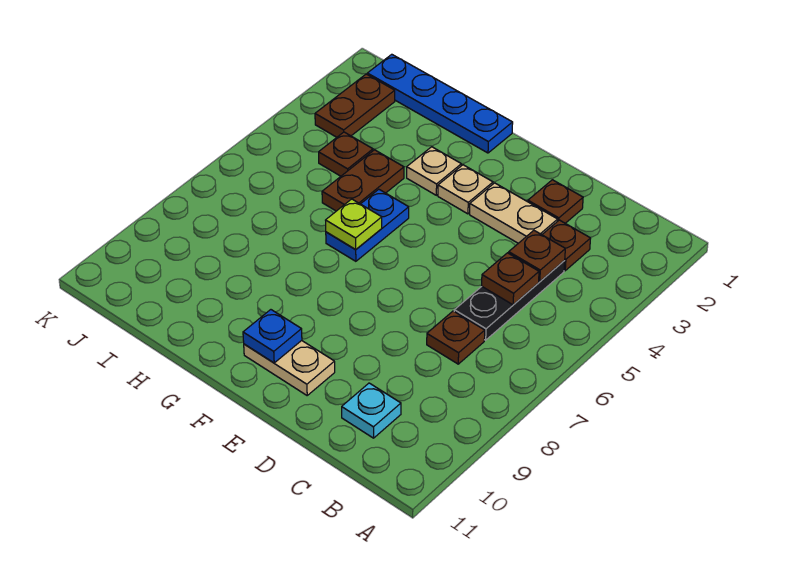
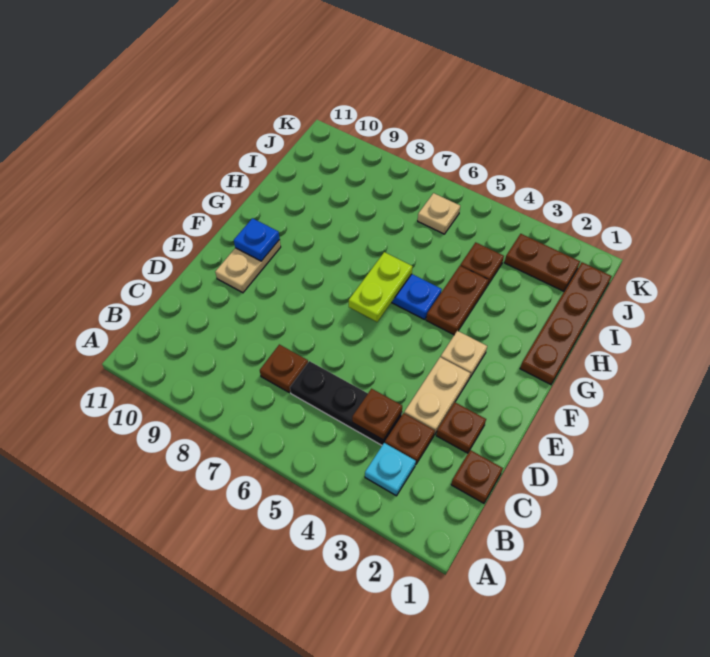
brown 1x1 plate [482,253,539,305] -> brown 1x1 plate moved to [451,450,503,503]
cyan 1x1 plate [342,383,401,438] -> cyan 1x1 plate moved to [365,443,416,496]
blue 1x4 plate [367,54,513,153] -> brown 1x4 plate [520,262,612,384]
tan 1x1 plate [407,147,461,195] -> tan 1x1 plate moved to [418,193,460,234]
lime 1x1 plate [326,199,382,250] -> lime 1x2 plate [349,252,412,322]
brown 1x2 plate [322,150,404,211] -> brown 1x2 plate turned to [426,266,488,335]

